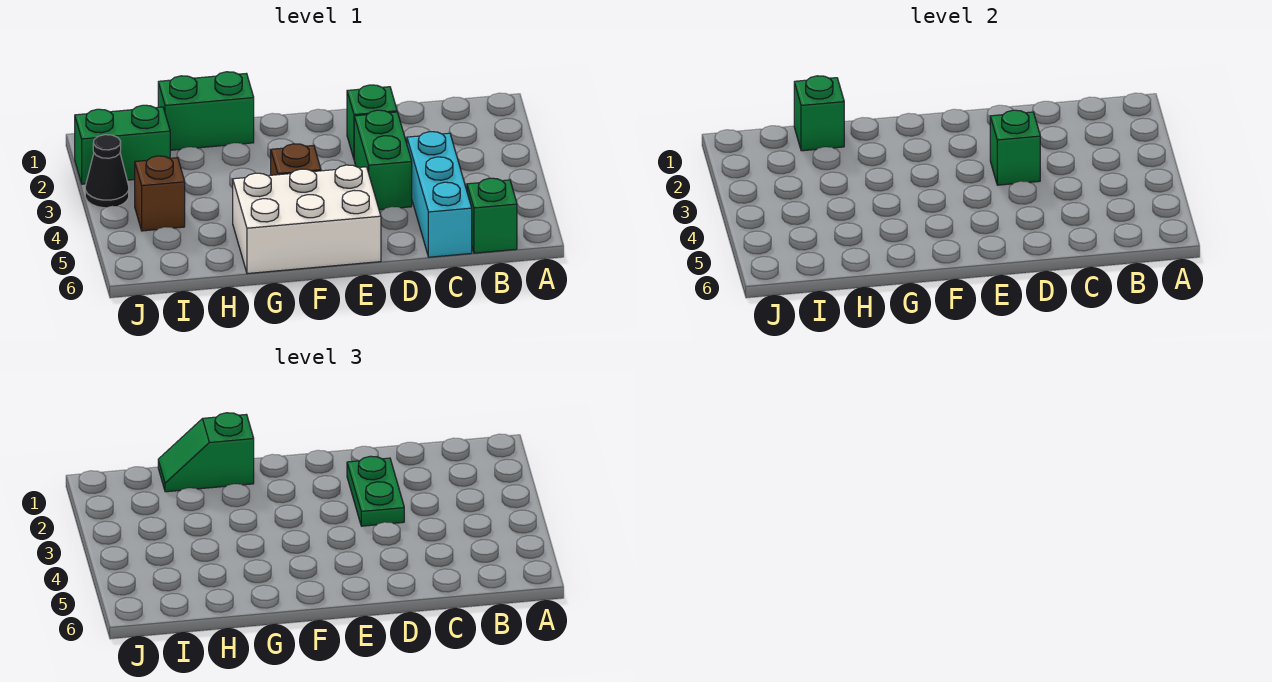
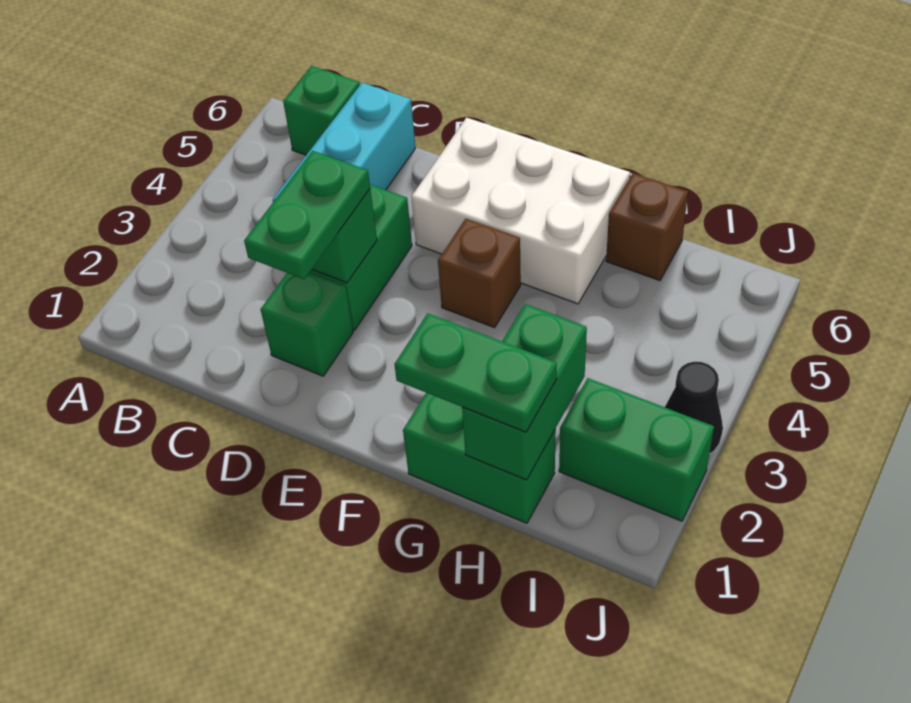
green 1x2 slope [158,413,254,492] -> green 1x2 plate [394,313,557,432]
green 1x1 brick [794,76,844,151] -> green 1x2 brick [462,304,587,480]
brown 1x1 brick [135,156,185,231] -> brown 1x1 brick moved to [606,173,688,281]

